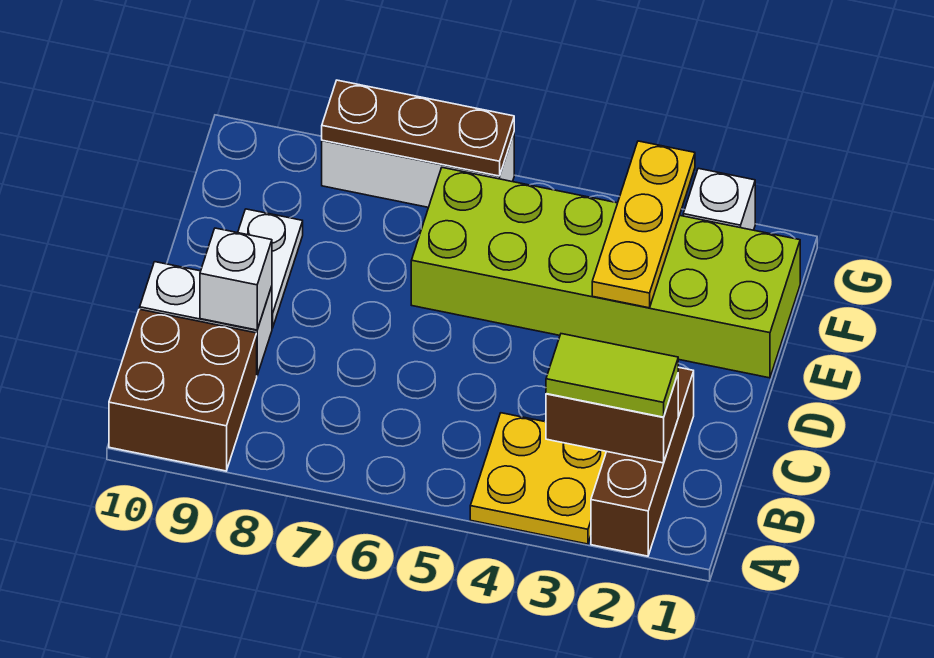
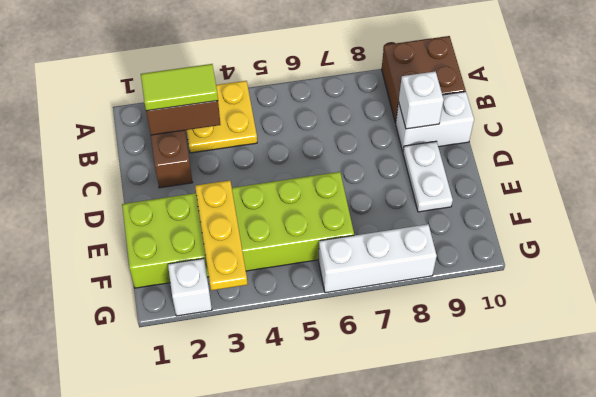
brown 1x3 plate [322,80,514,176] -> none

